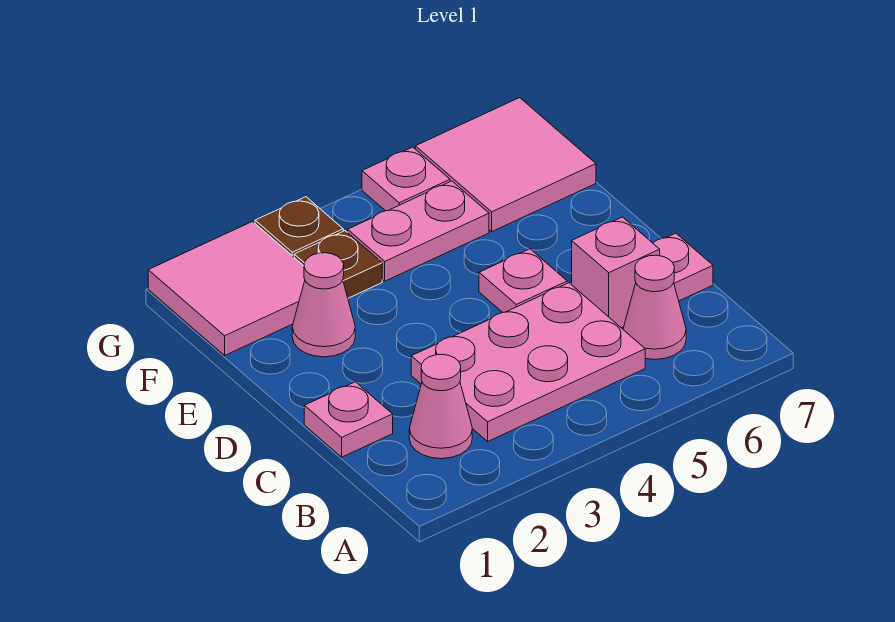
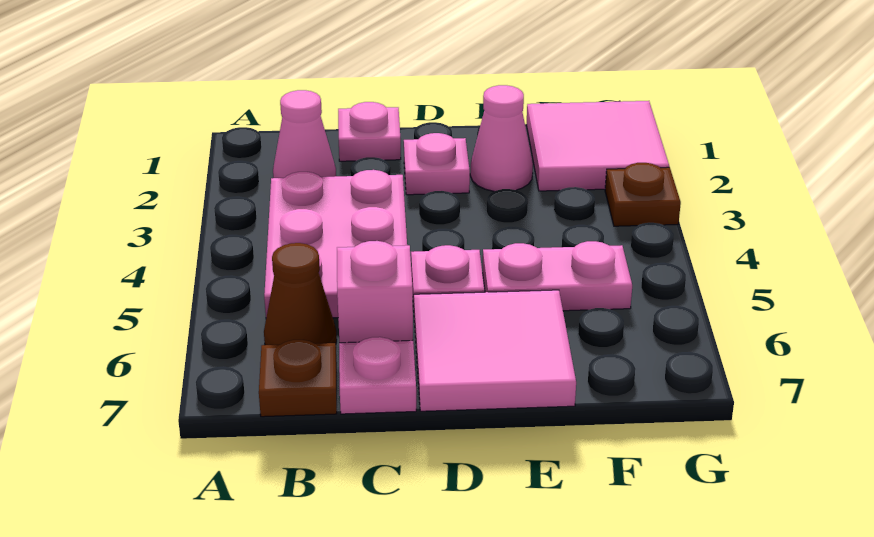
pink 1x1 cone [623,255,686,359] -> brown 1x1 cone [264,243,337,345]
brown 1x1 plate [294,231,382,298] -> brown 1x1 plate moved to [259,340,337,417]
pink 1x2 plate [348,181,489,281] -> pink 1x2 plate turned to [483,241,632,311]
pink 2x2 tile [415,98,596,231] -> pink 2x2 tile moved to [414,290,576,411]
pink 1x1 plate [362,147,450,211] -> pink 1x1 plate moved to [404,133,470,195]

